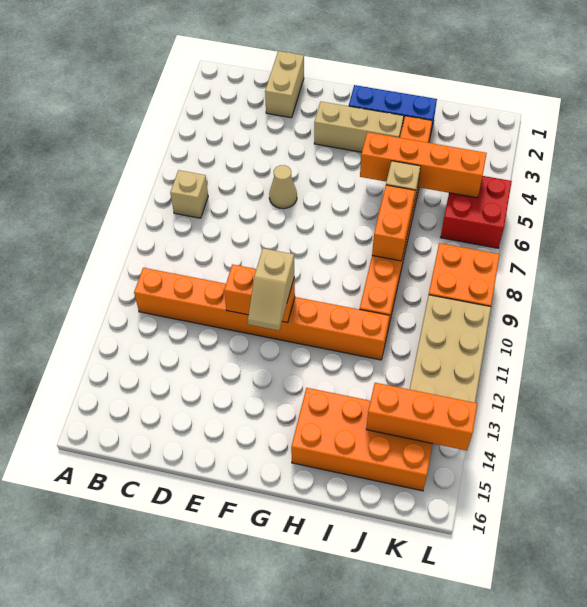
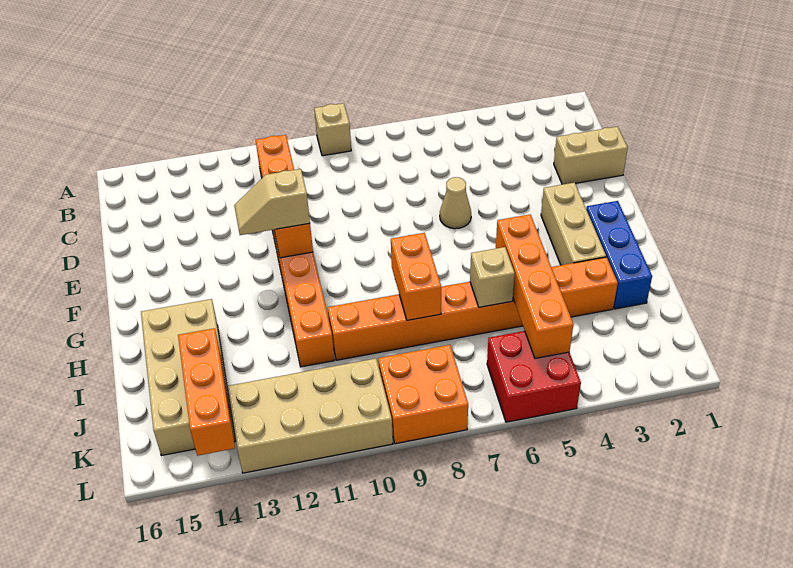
tan 1x1 brick [170,170,208,218] -> tan 1x1 brick moved to [314,103,351,156]
orange 2x4 brick [291,388,433,491] -> tan 2x4 brick [141,299,235,456]
orange 1x2 brick [372,185,415,261] -> orange 1x2 brick turned to [391,233,441,320]

